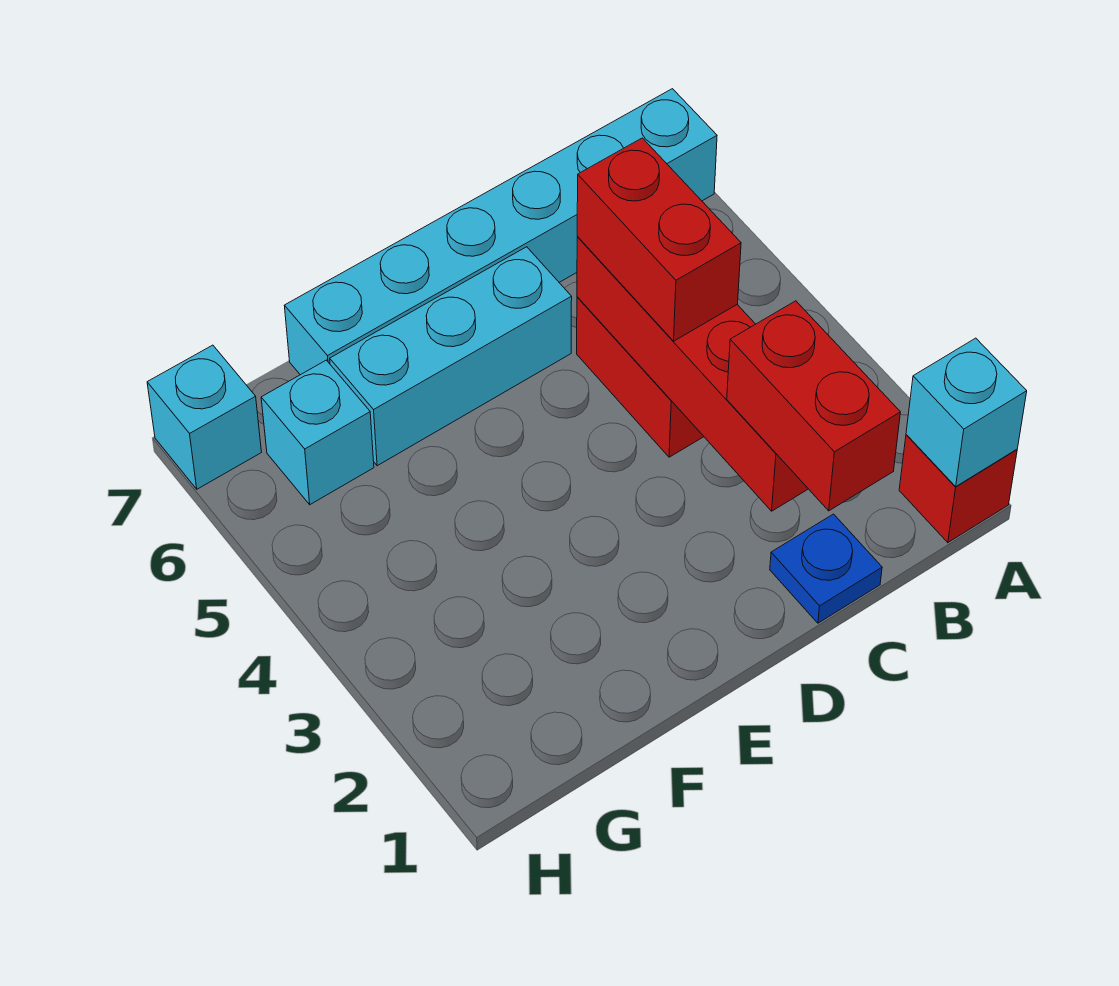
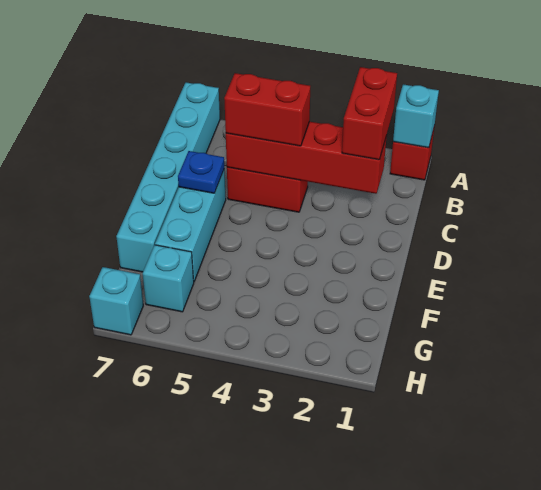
blue 1x1 plate [770,514,882,623] -> blue 1x1 plate moved to [178,151,224,193]
red 1x2 brick [727,301,900,511] -> red 1x2 brick turned to [342,67,397,160]

